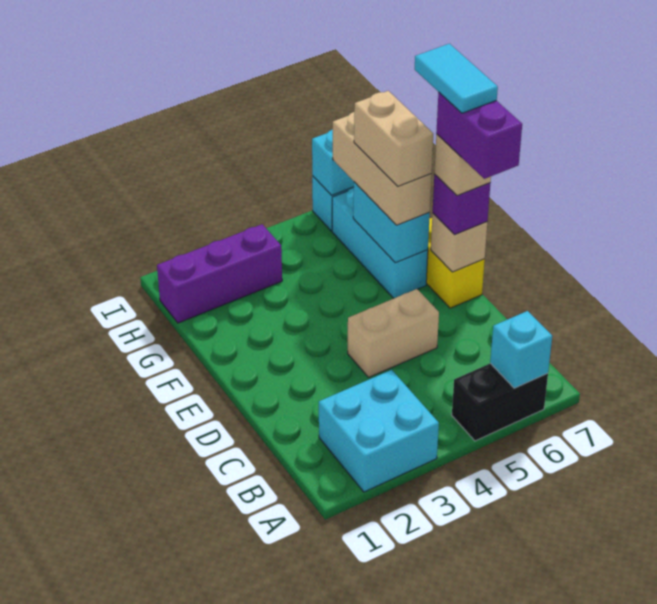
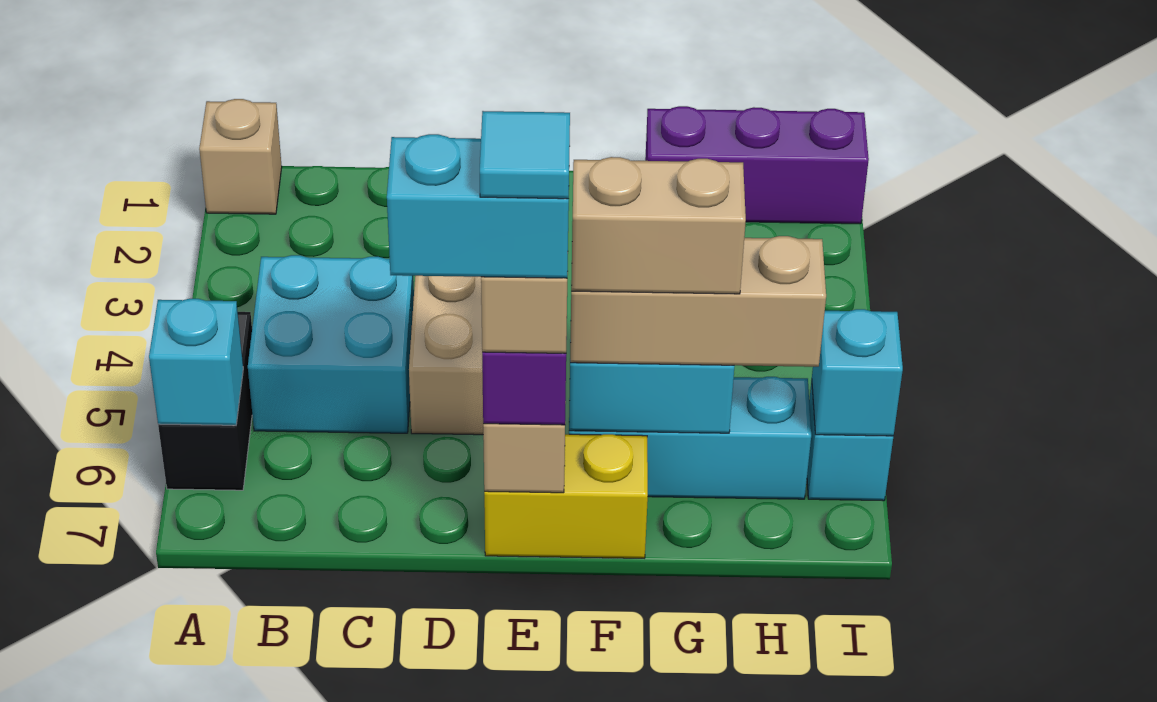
none -> tan 1x1 brick [199,99,282,214]
cyan 2x2 brick [319,370,439,492] -> cyan 2x2 brick moved to [248,255,414,433]
purple 1x2 brick [436,93,522,179] -> cyan 1x2 brick [387,134,569,278]
cyan 1x2 tile [415,44,498,113] -> cyan 1x1 tile [480,111,570,199]
purple 1x3 brick [157,224,282,323] -> purple 1x3 brick turned to [645,106,869,224]

